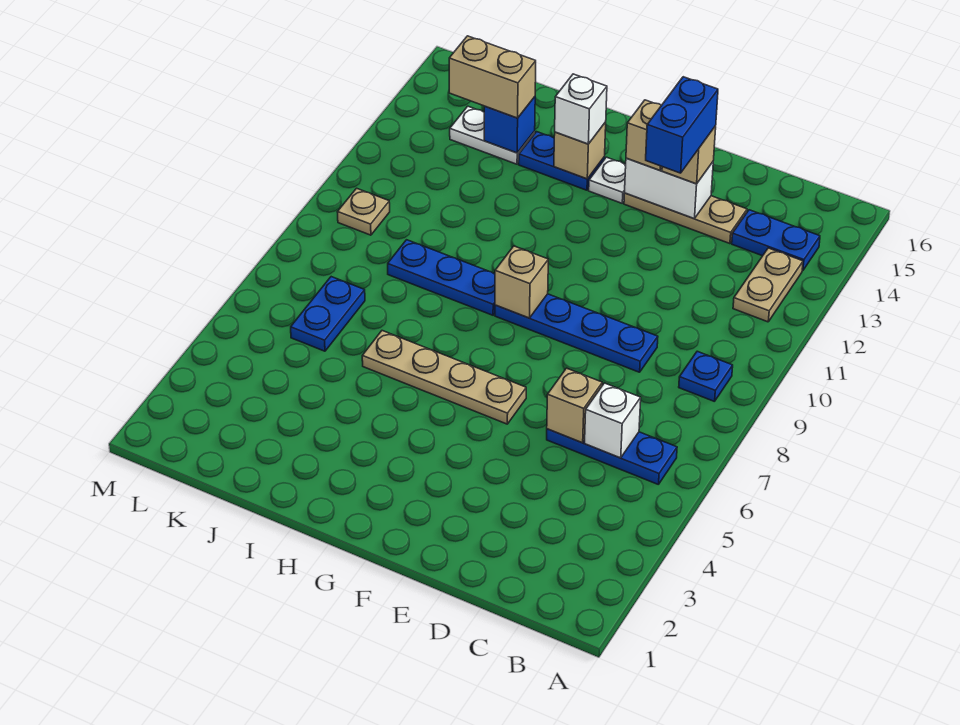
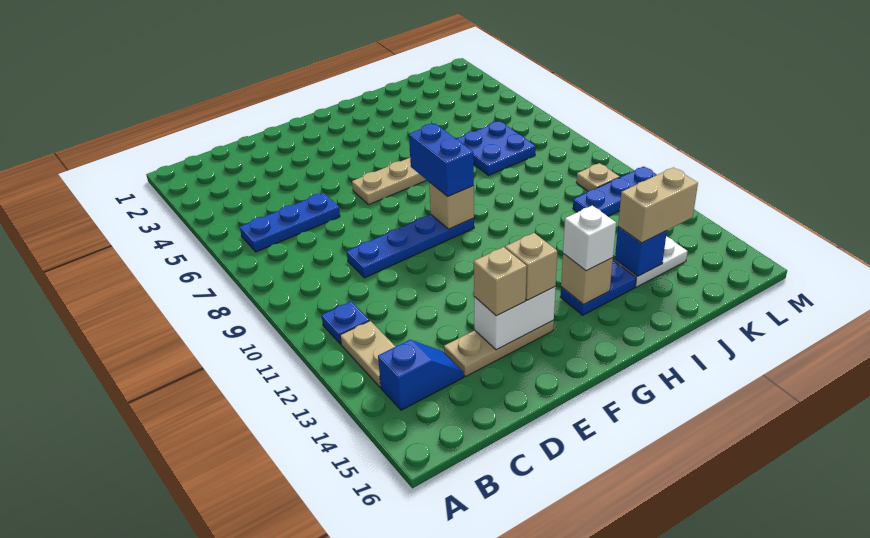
blue 1x1 plate [679,351,733,402] -> blue 1x1 plate moved to [322,301,369,344]
blue 1x2 plate [732,210,820,271] -> blue 1x2 slope [378,340,464,410]
white 1x1 brick [585,383,641,458] -> none
tan 1x1 brick [547,368,602,443] -> none
blue 1x2 brick [646,77,718,173] -> blue 1x2 brick moved to [409,124,474,197]
white 1x1 plate [589,157,626,203] -> none
blue 1x3 plate [388,240,495,315] -> blue 1x3 plate moved to [573,167,657,216]
blue 1x2 plate [291,277,365,351] -> blue 2x2 plate [457,121,536,175]

